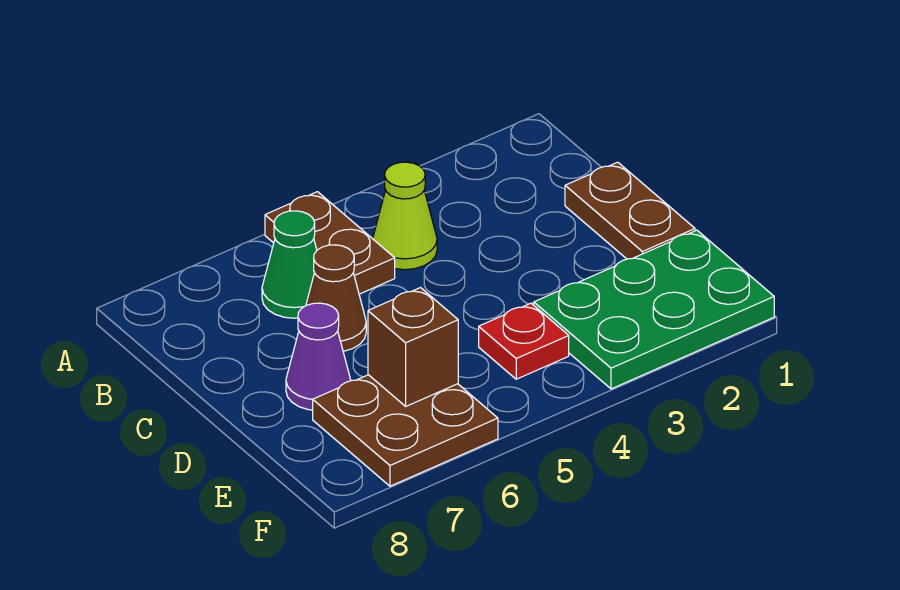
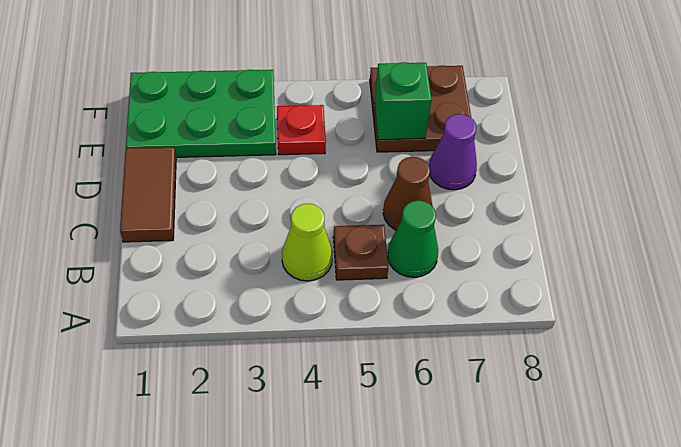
brown 1x2 plate [265,192,395,294] -> brown 1x1 plate [333,225,388,280]
brown 1x2 plate [565,162,695,259] -> brown 1x2 tile [120,147,176,242]
brown 1x1 brick [368,288,458,406] -> green 1x1 brick [374,62,432,140]

